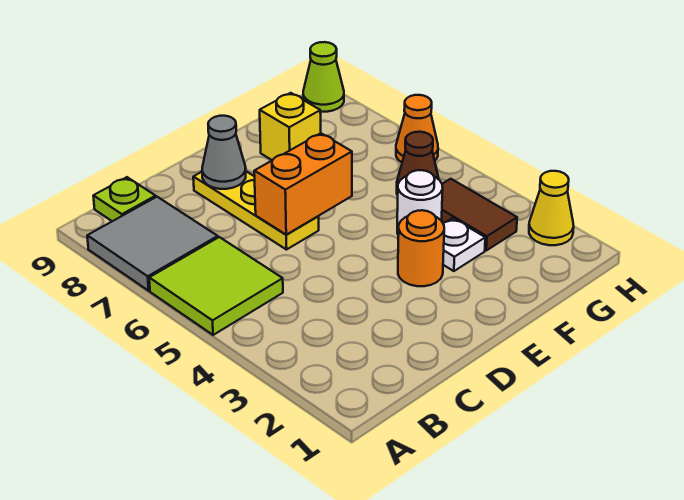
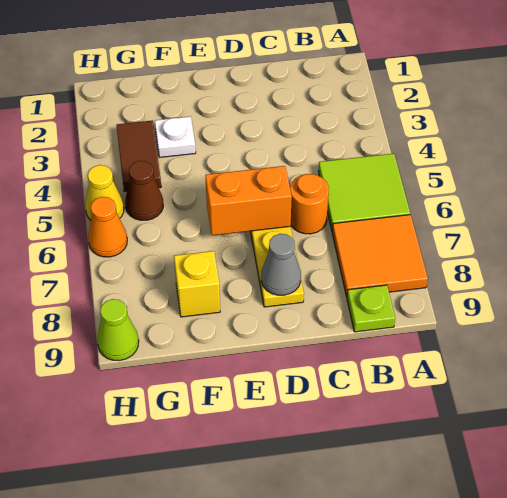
grey 2x2 tile [87,197,218,291] -> orange 2x2 tile [332,215,428,297]
orange 1x1 round brick [398,210,444,286] -> orange 1x1 round brick moved to [290,174,329,234]
white 1x1 round brick [397,170,443,235] -> none
yellow 1x1 cone [529,171,574,245] -> yellow 1x1 cone moved to [85,165,124,220]

